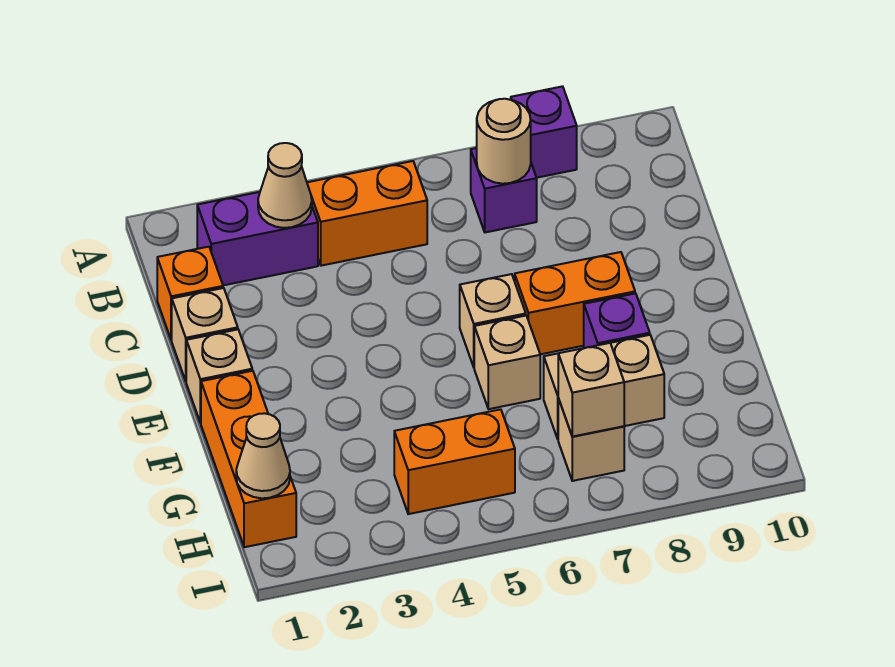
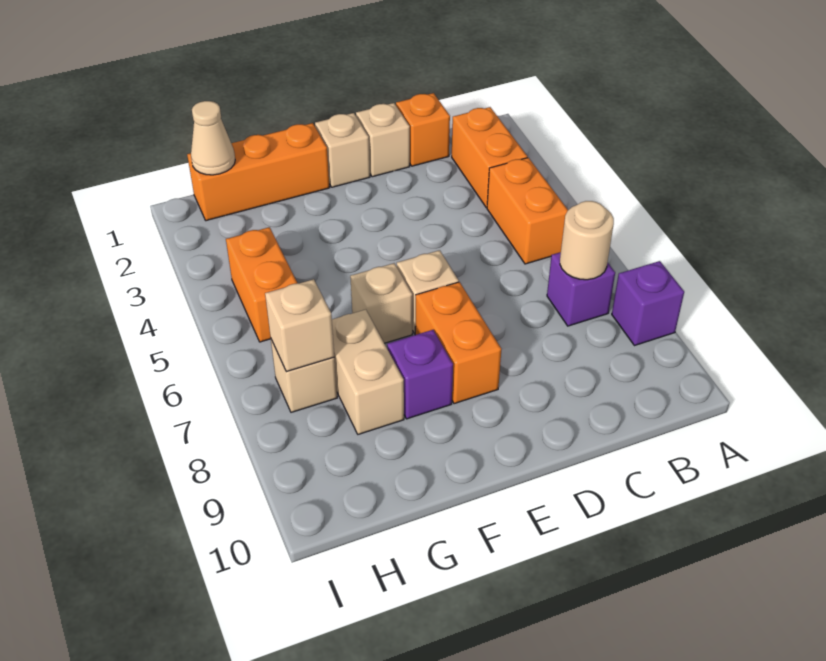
purple 1x2 brick [197,192,318,285] -> orange 1x2 brick [452,107,527,208]
tan 1x1 cone [258,143,312,228] -> none

